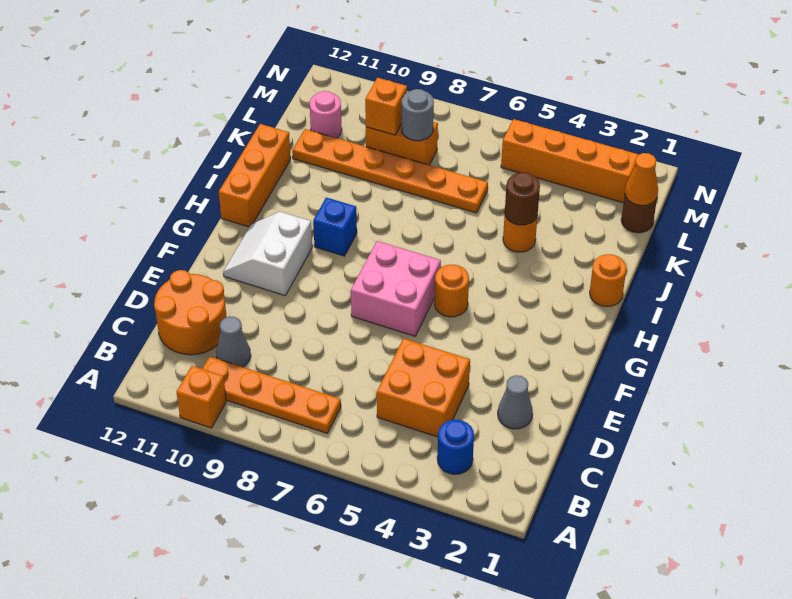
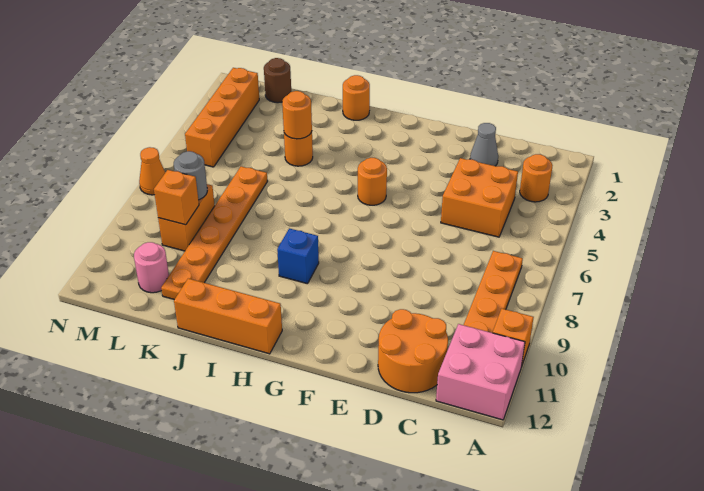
blue 1x1 round brick [437,420,474,474] -> orange 1x1 round brick [520,154,553,202]
grey 1x1 cone [216,316,251,367] -> none
pink 2x2 brick [351,241,441,336] -> pink 2x2 brick moved to [436,324,525,420]
white 2x2 slope [223,212,312,295] -> none
brown 1x1 round brick [505,172,540,225] -> orange 1x1 round brick [282,91,312,139]
orange 1x1 cone [625,153,658,206] -> orange 1x1 cone moved to [139,147,165,195]

